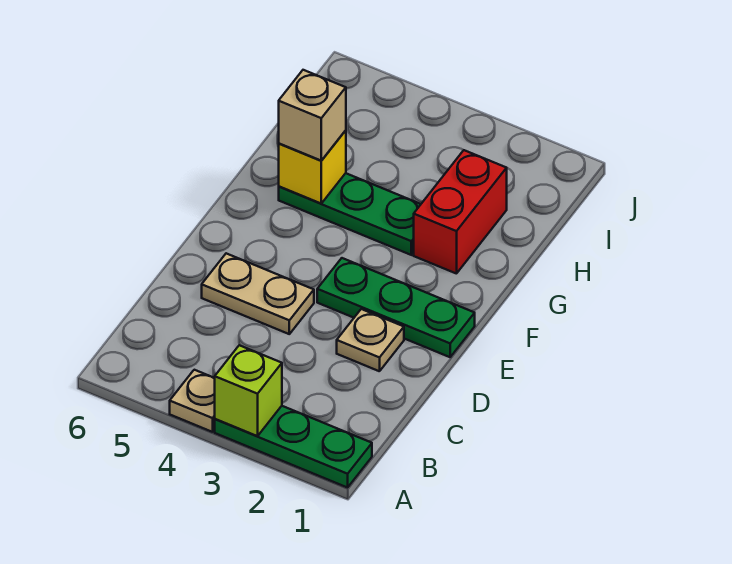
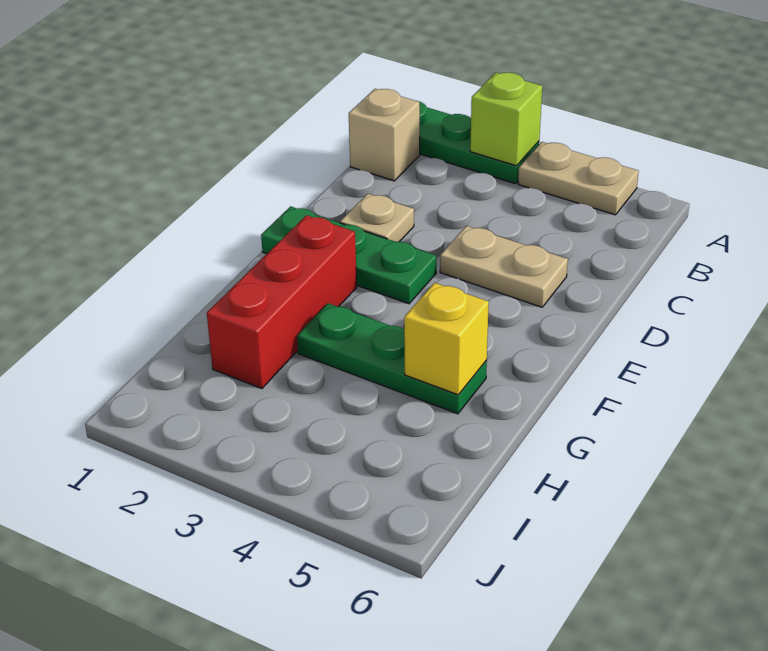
tan 1x1 plate [170,370,215,432] -> tan 1x2 plate [518,142,639,215]
red 1x2 brick [414,150,507,274] -> red 1x3 brick [207,215,357,389]
tan 1x1 brick [279,70,346,161] -> tan 1x1 brick moved to [349,89,420,181]

